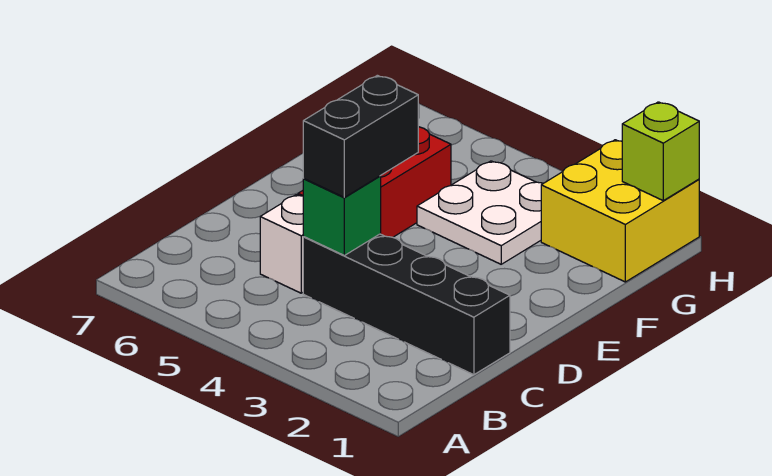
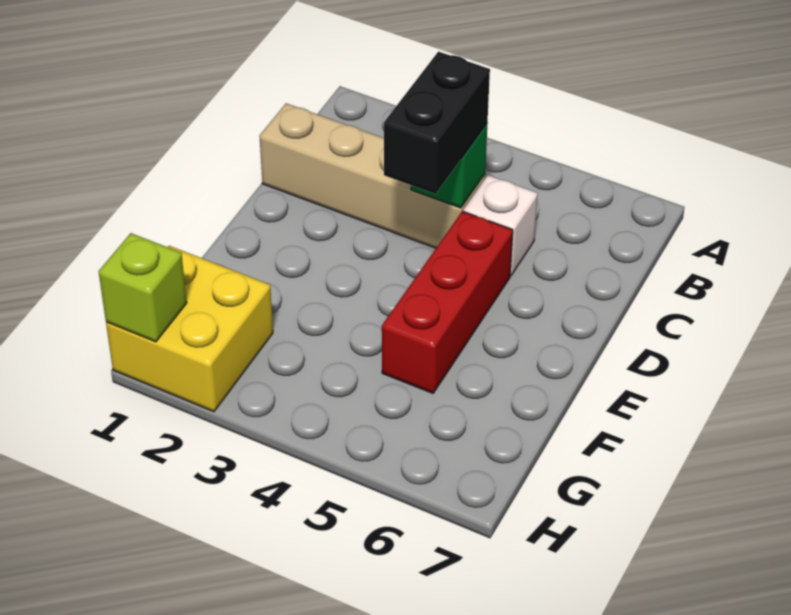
black 1x4 brick [303,234,510,375] -> tan 1x4 brick [260,103,485,248]
white 2x2 plate [417,161,543,264] -> none

